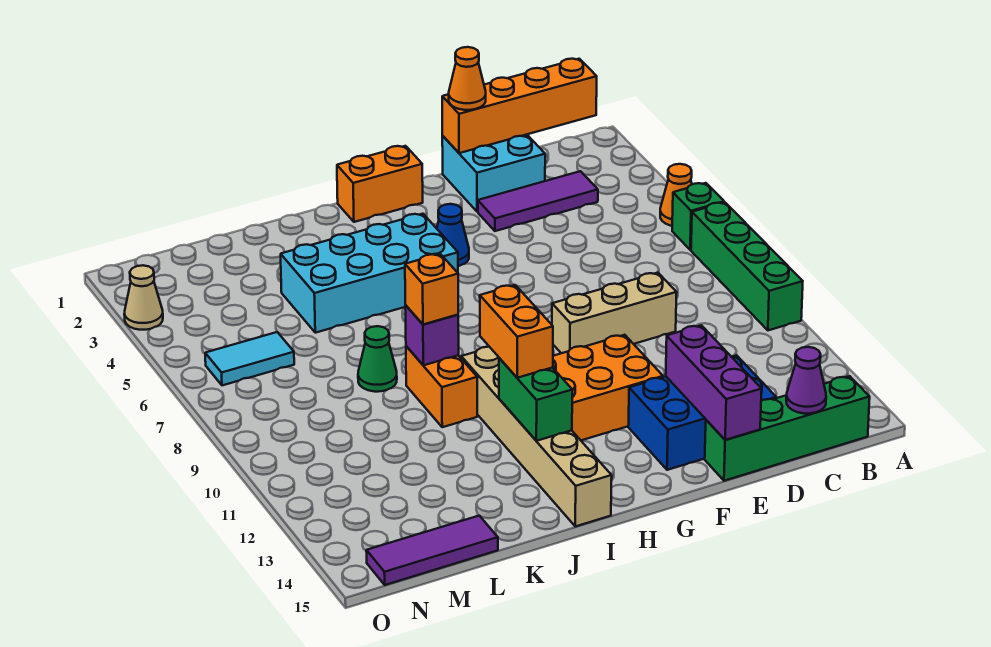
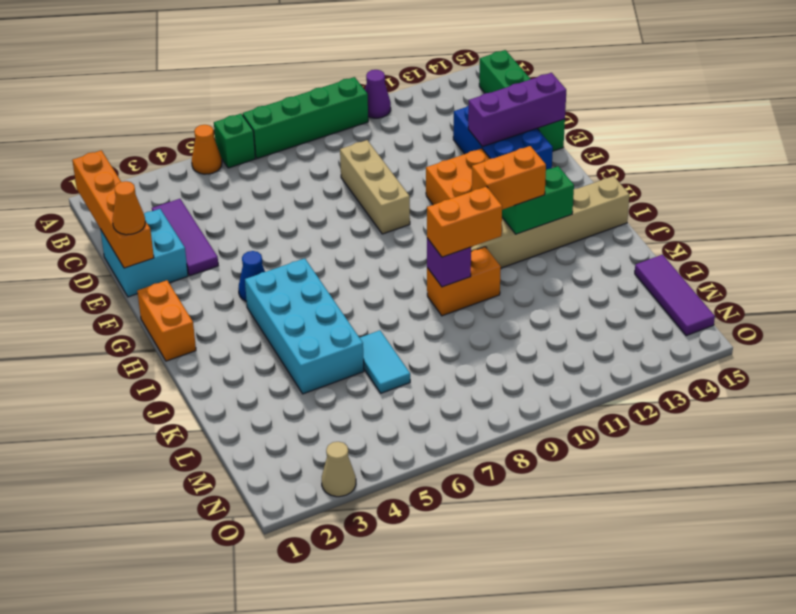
purple 1x1 cone [786,347,826,414] -> purple 1x1 cone moved to [365,70,391,118]
orange 1x1 brick [405,254,458,324] -> orange 1x2 brick [427,187,502,257]
green 1x1 cone [358,326,397,392] -> none
cyan 1x2 tile [205,332,294,385] -> cyan 1x2 tile moved to [360,330,410,393]

